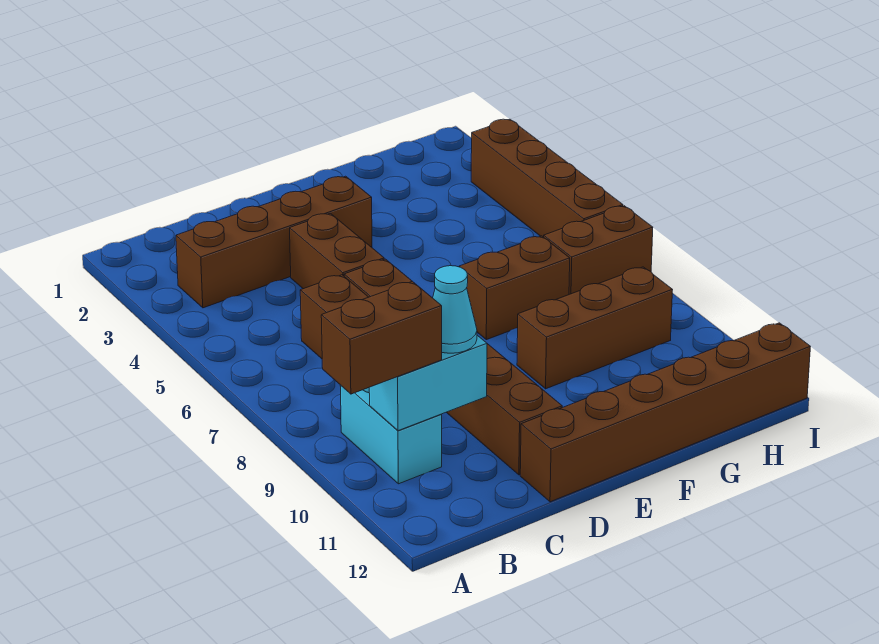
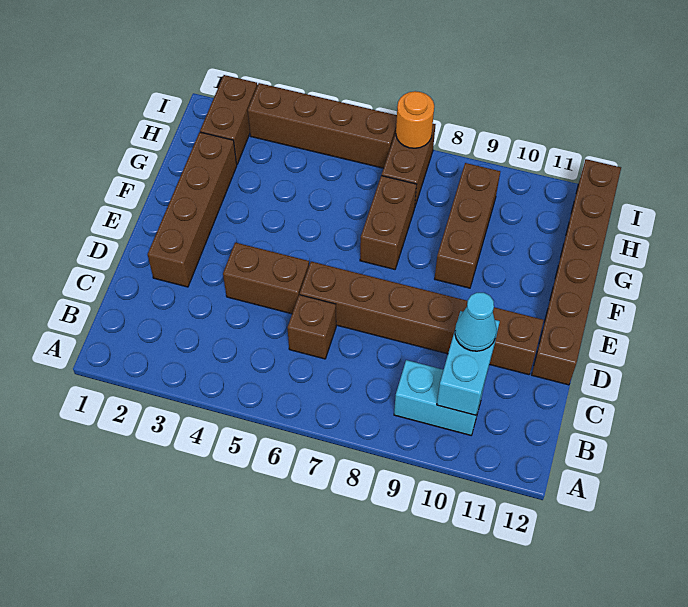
brown 1x2 brick [321,281,442,394] -> brown 1x2 brick moved to [200,75,257,164]
brown 1x4 brick [176,176,372,308] -> brown 1x4 brick moved to [148,132,237,287]
none -> orange 1x1 round brick [396,91,434,148]

